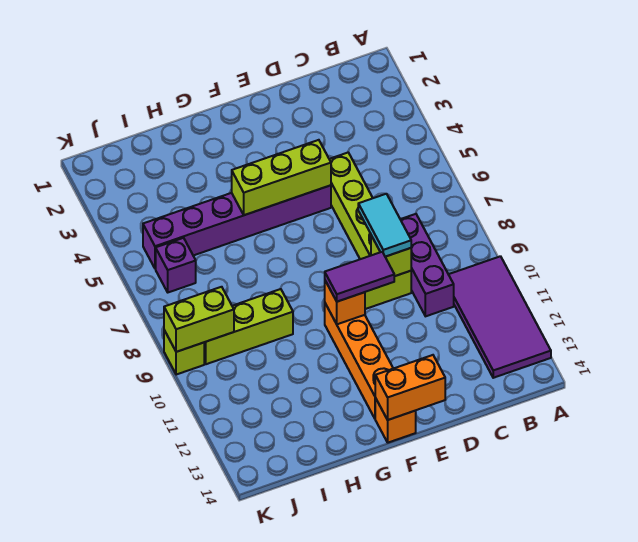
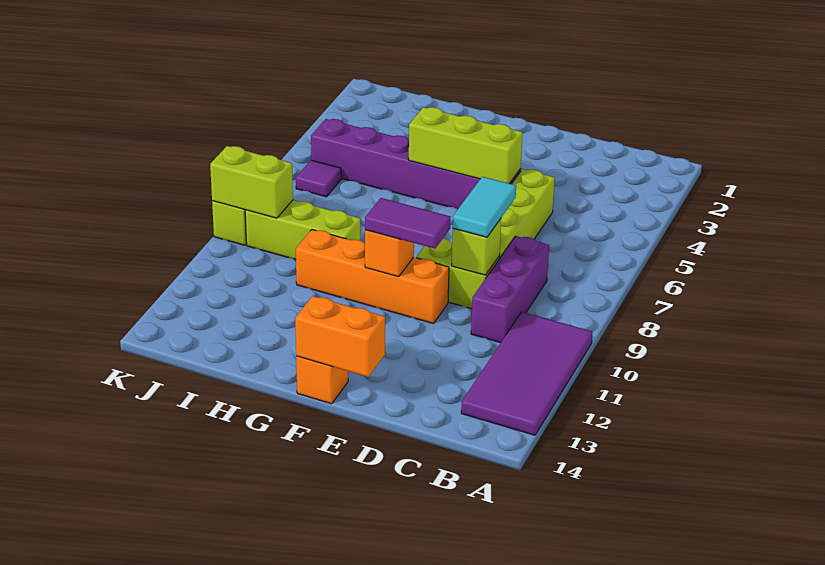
orange 1x4 brick [325,304,393,418] -> orange 1x4 brick turned to [296,230,449,324]
purple 1x1 brick [156,238,196,292] -> purple 1x1 tile [296,160,341,197]

